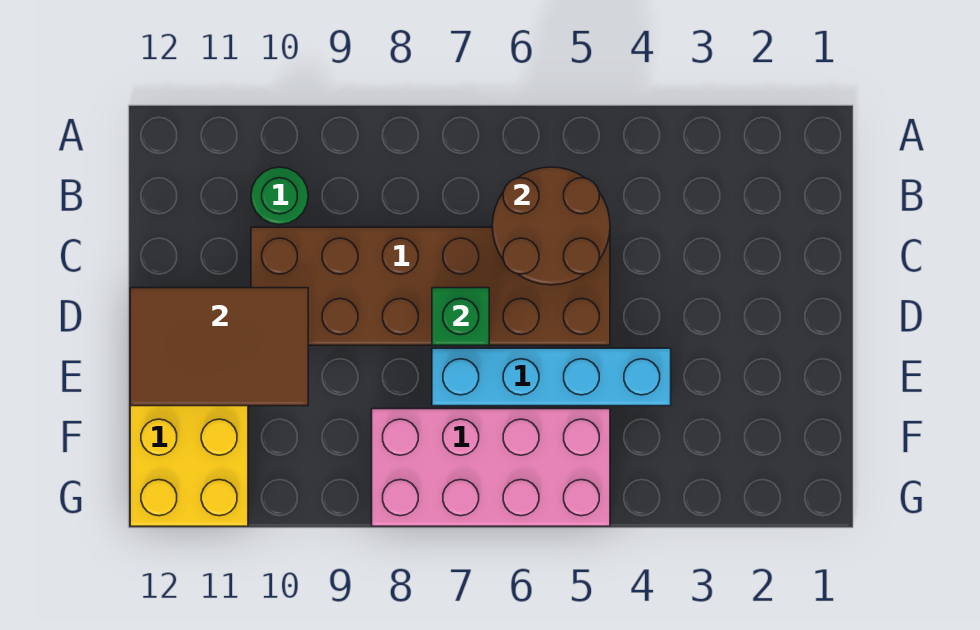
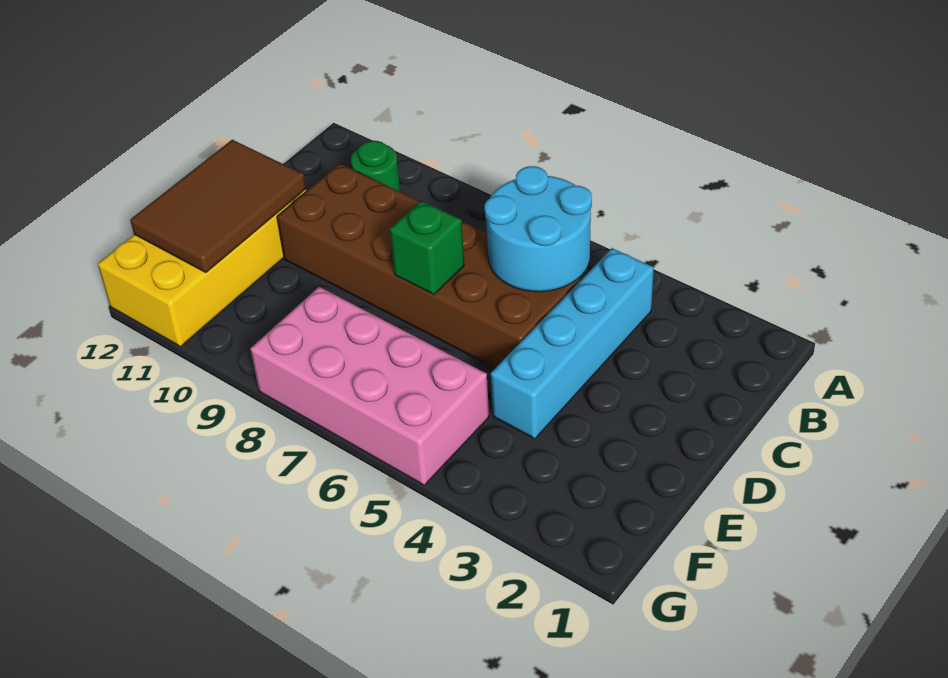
brown 2x2 round brick [492,167,610,285] -> cyan 2x2 round brick [484,166,592,292]
brown 2x3 tile [130,288,308,406] -> brown 2x3 tile turned to [130,140,306,273]
cyan 1x4 brick [432,348,671,406] -> cyan 1x4 brick turned to [491,248,654,439]

